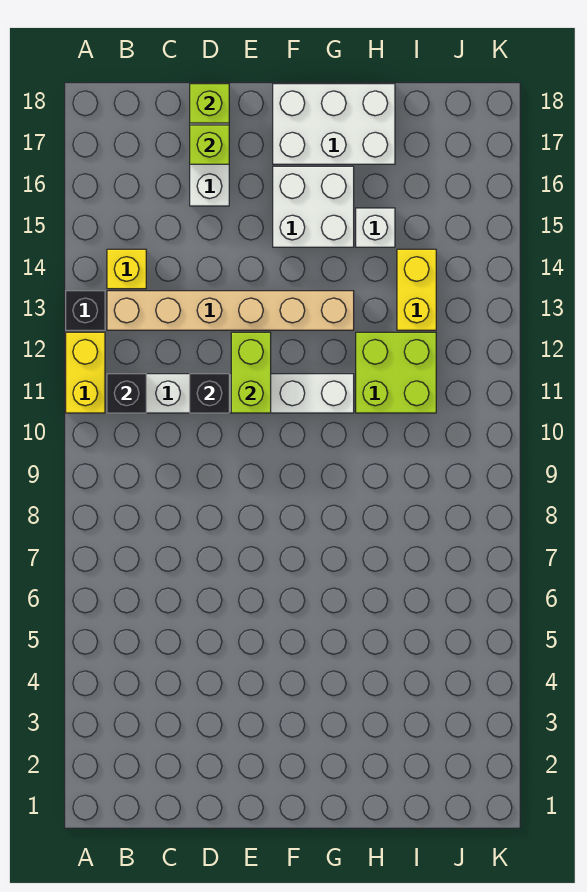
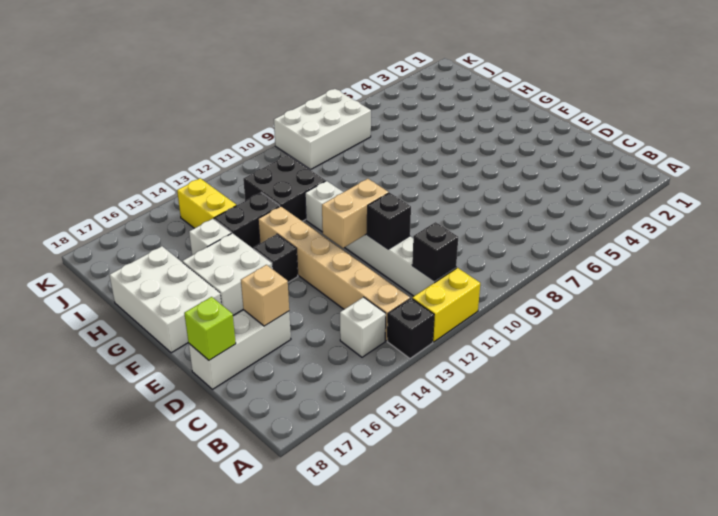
yellow 1x1 brick [107,249,146,289] -> white 1x1 brick [340,297,386,357]
none -> tan 1x1 brick [241,265,289,326]
lime 1x1 brick [190,125,229,164] -> none
lime 1x2 brick [231,332,271,413] -> tan 1x2 brick [322,179,389,248]
none -> black 1x1 brick [254,234,298,282]
lime 2x2 brick [356,332,436,413] -> black 2x2 brick [243,155,326,221]
none -> black 1x2 brick [214,193,280,249]
yellow 1x2 brick [397,249,436,330] -> yellow 1x2 brick turned to [177,178,237,228]
none -> white 2x3 brick [274,89,371,169]

